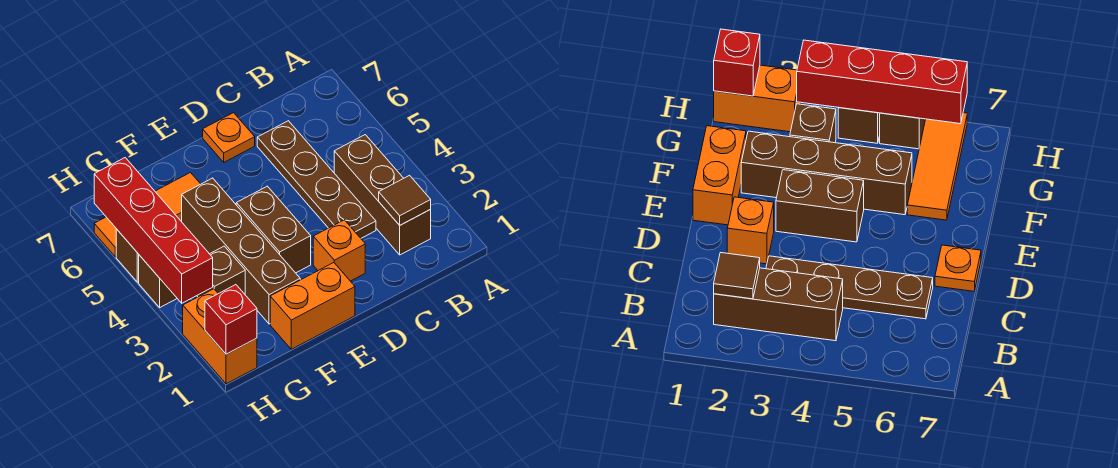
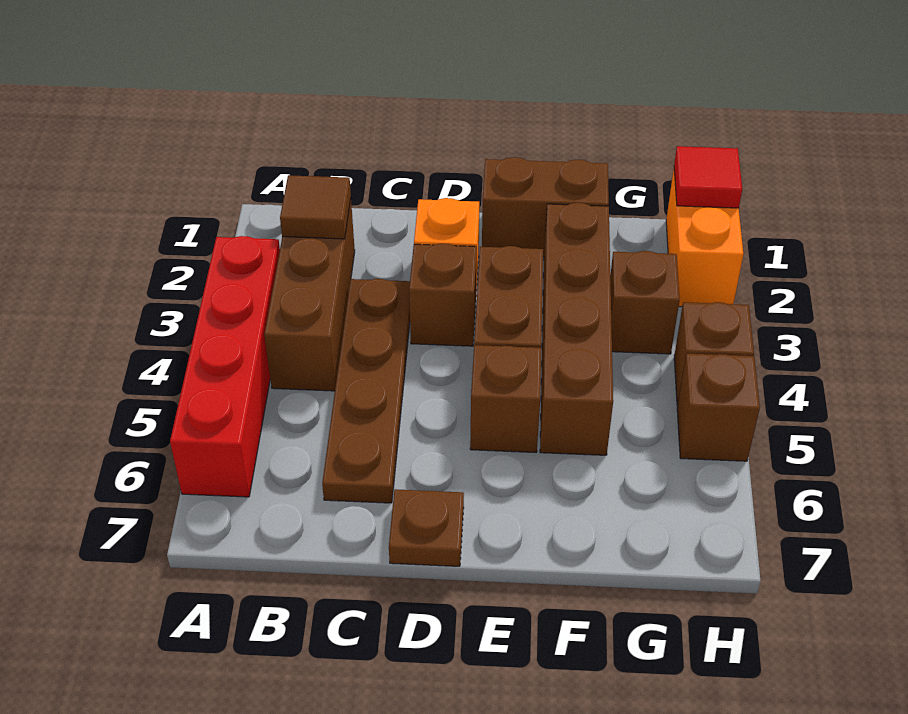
none -> brown 1x1 brick [409,244,477,346]
orange 1x1 plate [203,113,255,162] -> brown 1x1 plate [389,489,464,566]
orange 1x2 brick [270,263,355,349] -> brown 1x2 brick [482,157,609,257]
none -> brown 1x1 brick [470,345,541,452]
orange 1x3 tile [94,173,200,257] -> none
red 1x1 brick [205,285,257,354] -> red 1x1 tile [674,146,742,208]
red 1x4 brick [94,158,213,303] -> red 1x4 brick moved to [170,236,280,497]

